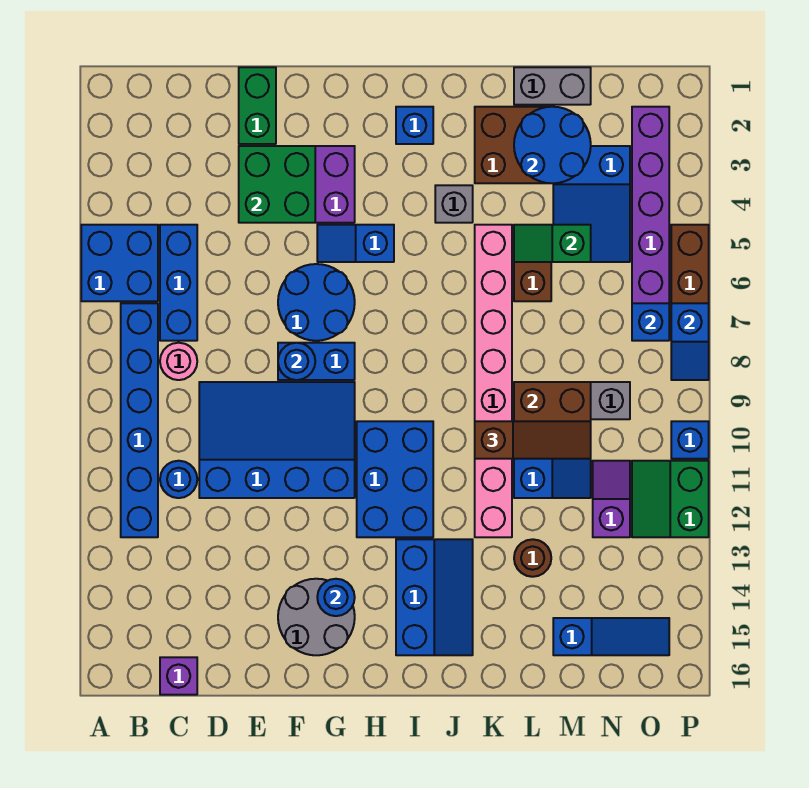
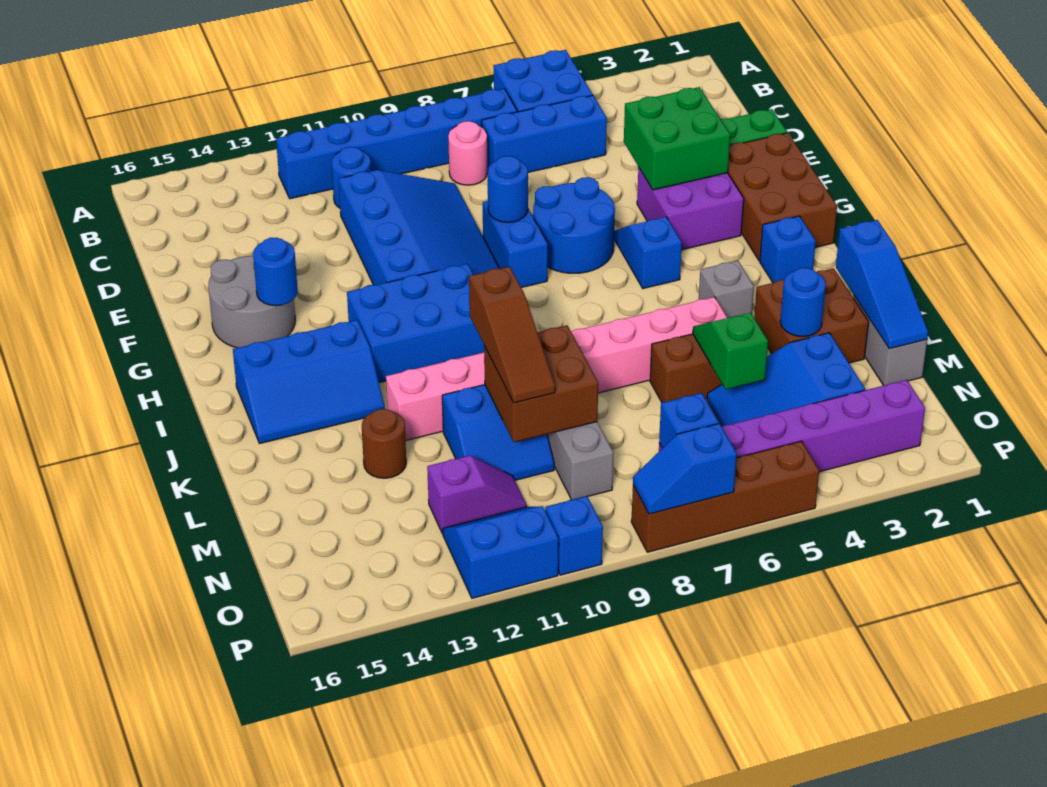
purple 1x1 brick [160,657,197,695] -> none
none -> brown 2x3 brick [728,133,837,261]
blue 2x2 round brick [514,107,591,183] -> blue 1x1 round brick [780,268,826,336]
blue 1x3 slope [553,618,669,655] -> blue 1x3 slope moved to [836,220,928,349]
green 2x2 slope [632,461,709,537] -> blue 2x2 slope [443,506,559,598]

